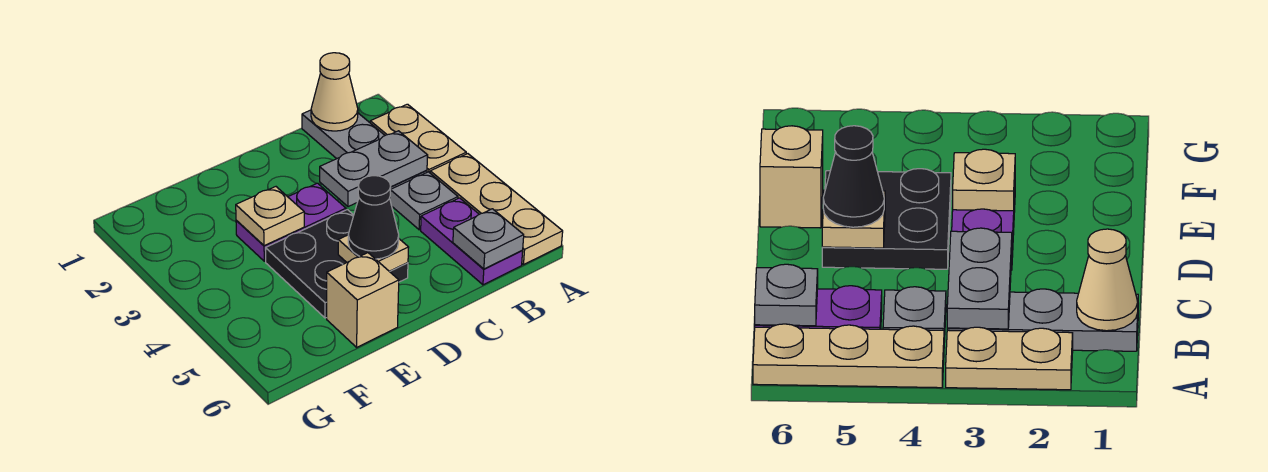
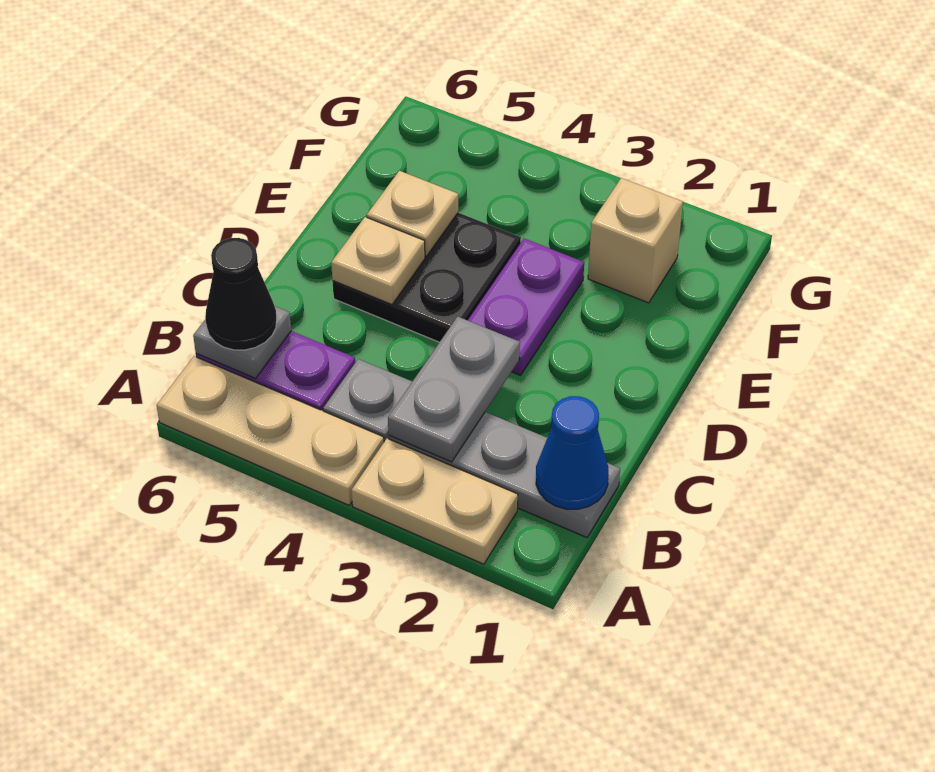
tan 1x1 cone [311,53,358,131] -> blue 1x1 cone [536,396,609,509]
black 1x1 cone [348,176,399,259] -> black 1x1 cone moved to [205,238,277,350]
tan 1x1 plate [236,187,304,246] -> tan 1x1 plate moved to [367,171,458,256]
tan 1x1 brick [327,253,399,347] -> tan 1x1 brick moved to [588,178,683,303]

